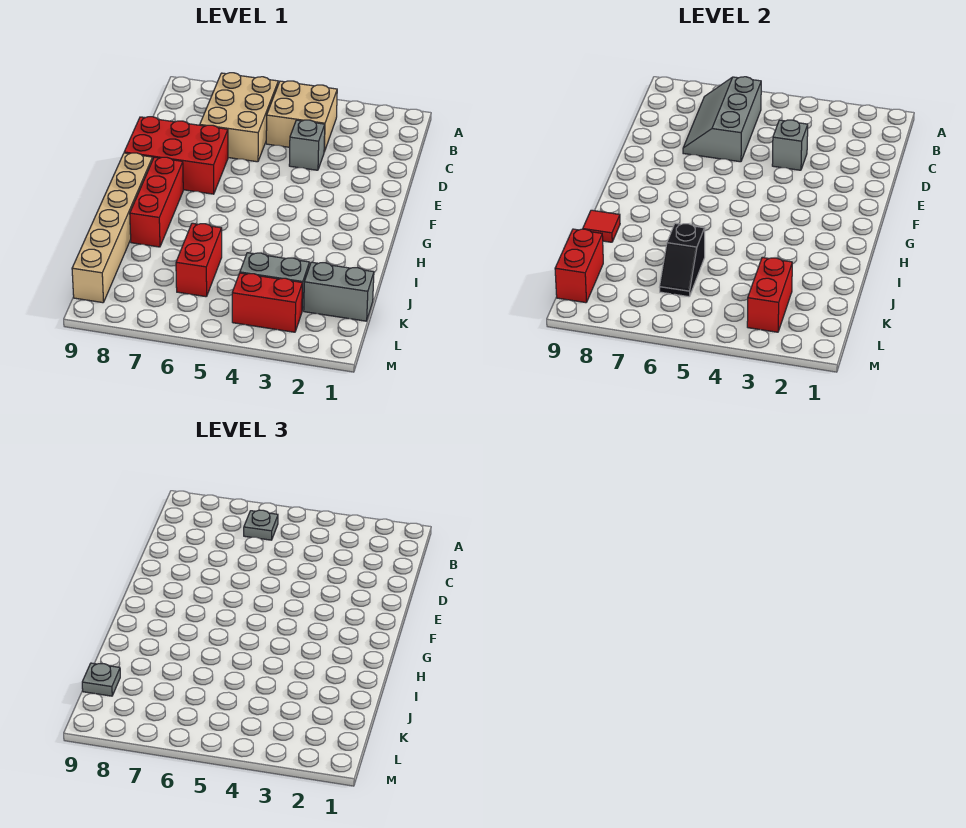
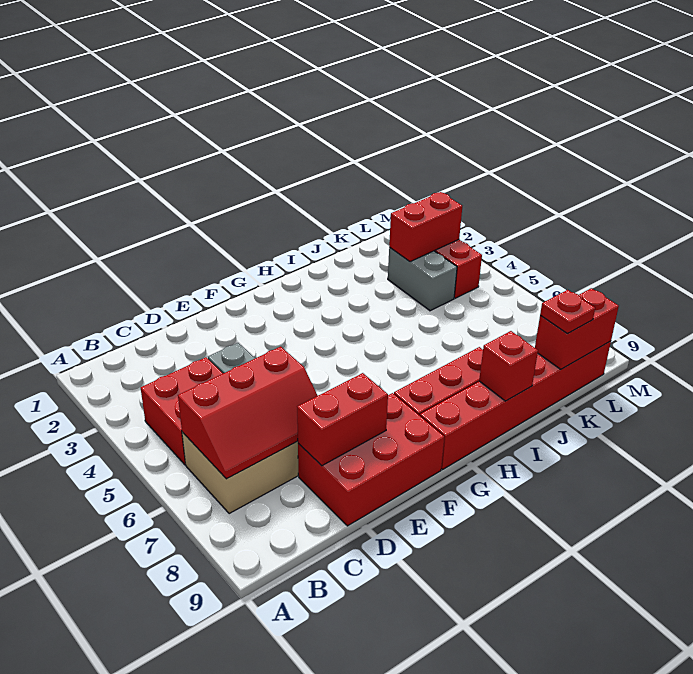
tan 2x2 brick [266,81,337,152] -> red 2x2 brick [141,357,223,465]
grey 2x3 slope [683,77,761,162] -> red 2x3 slope [178,347,318,479]
grey 1x1 plate [244,510,278,540] -> none
grey 1x1 brick [772,120,808,170] -> none
red 2x3 brick [124,117,228,194] -> red 2x3 brick turned to [298,393,444,526]
tan 1x6 brick [72,153,153,303] -> red 1x6 brick [420,341,611,470]
red 1x1 tile [583,210,620,242] -> red 1x1 brick [479,331,538,401]
red 1x2 brick [176,223,222,297] -> red 1x2 brick moved to [297,373,388,466]
black 1x2 slope [659,223,705,297] -> none
grey 1x2 brick [304,262,374,321] -> none
grey 1x1 plate [82,663,120,696] -> red 1x1 plate [540,290,595,334]

